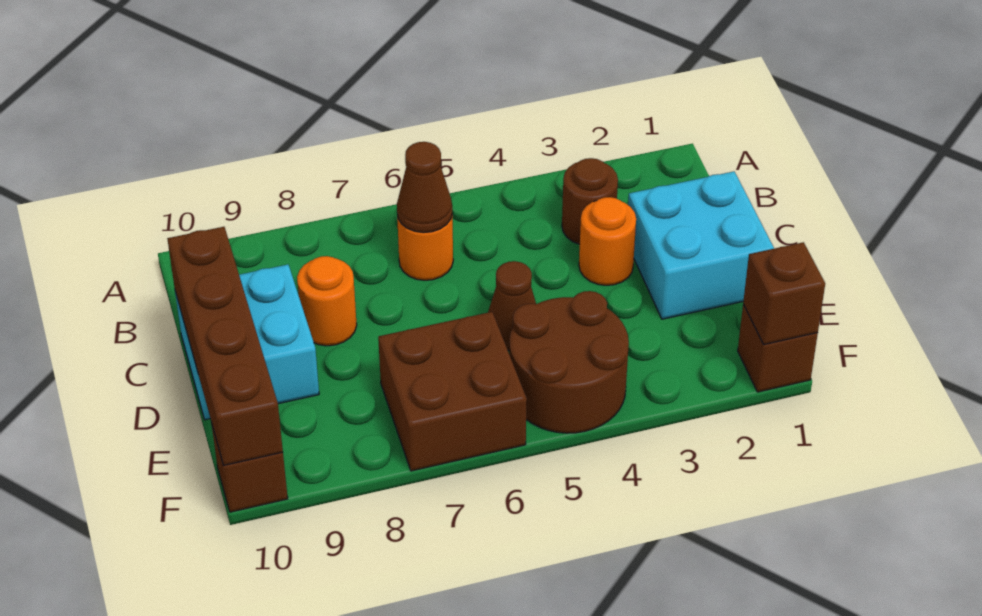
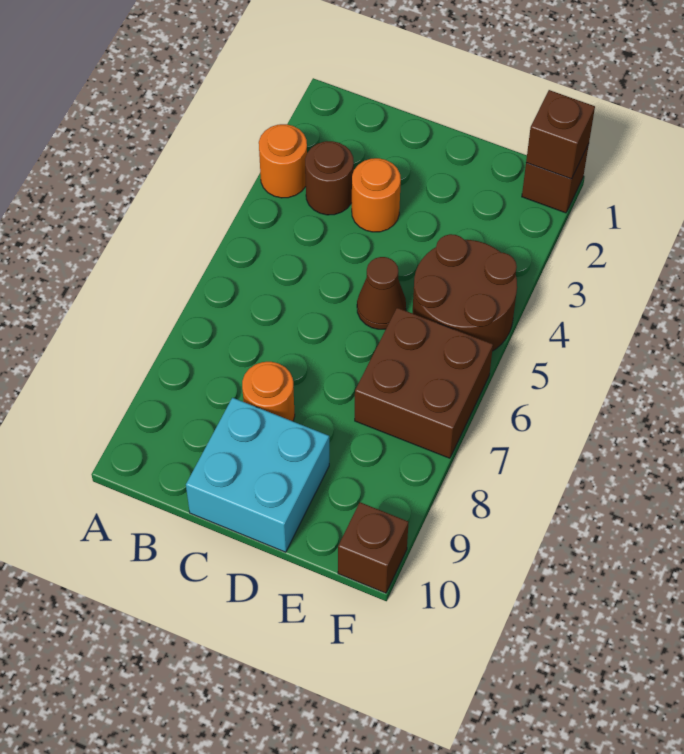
orange 1x1 round brick [397,215,453,280] -> orange 1x1 round brick moved to [259,124,307,198]
brown 1x1 cone [397,142,452,233] -> none
cyan 2x2 brick [628,171,774,319] -> none
brown 1x4 brick [167,227,283,466] -> none

